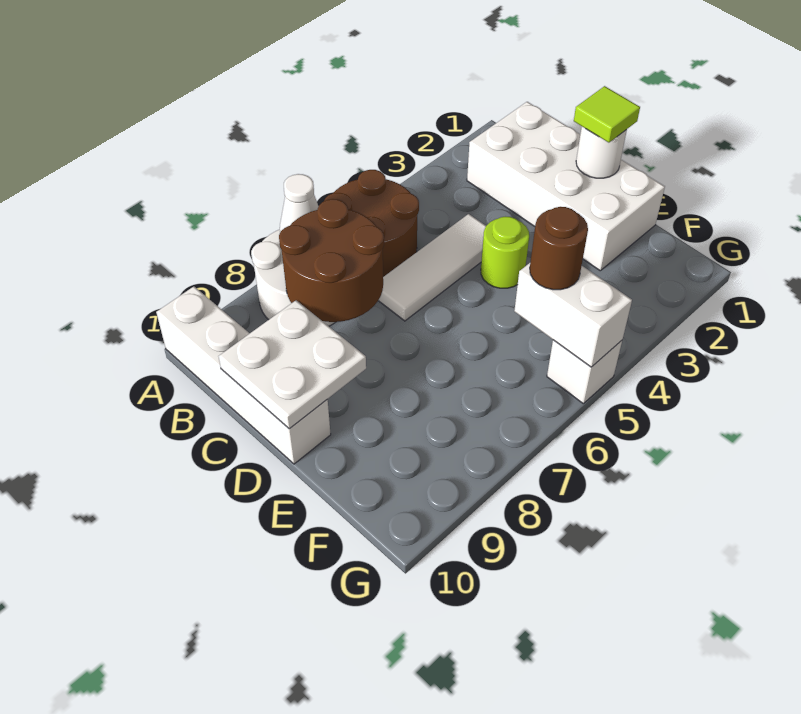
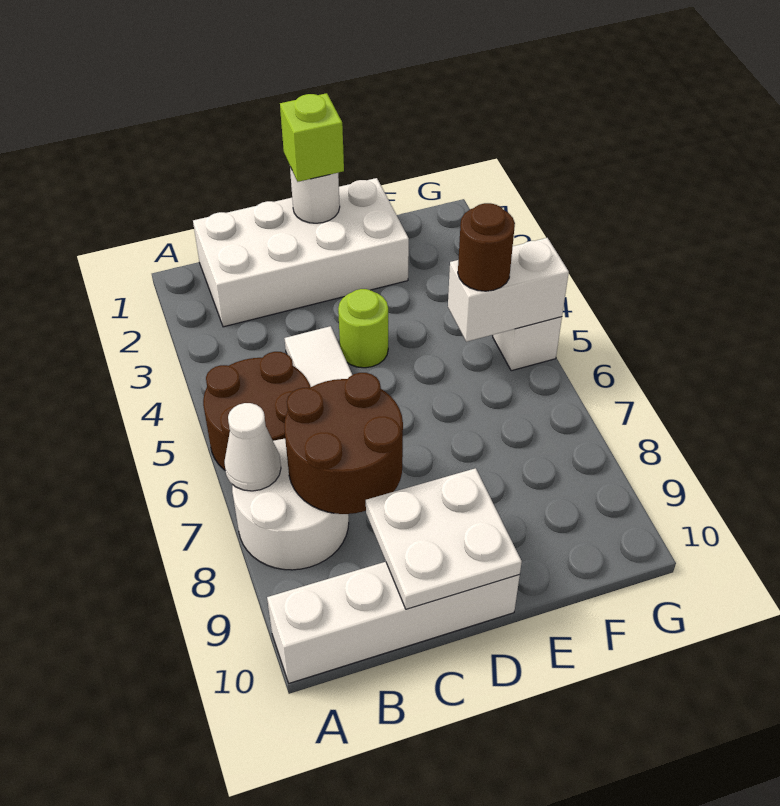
lime 1x1 tile [574,86,640,143] -> lime 1x1 brick [280,93,344,182]

